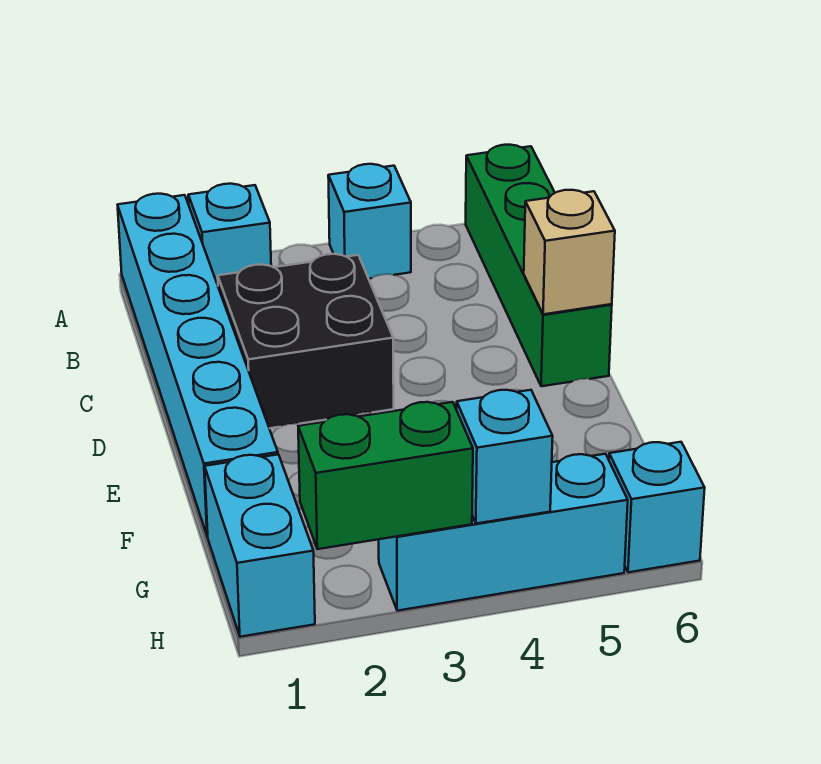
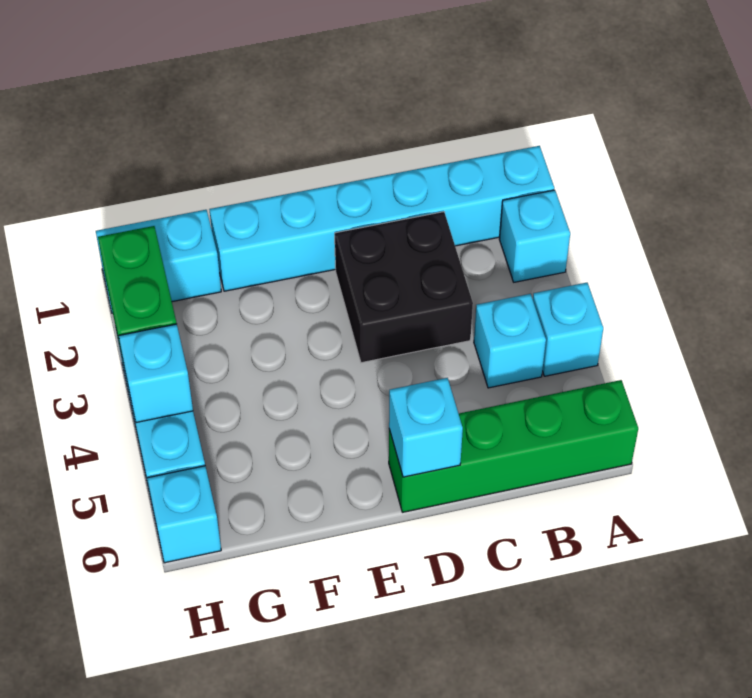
none -> cyan 1x1 brick [474,294,546,388]
tan 1x1 brick [524,190,615,314] -> cyan 1x1 brick [389,378,463,477]

